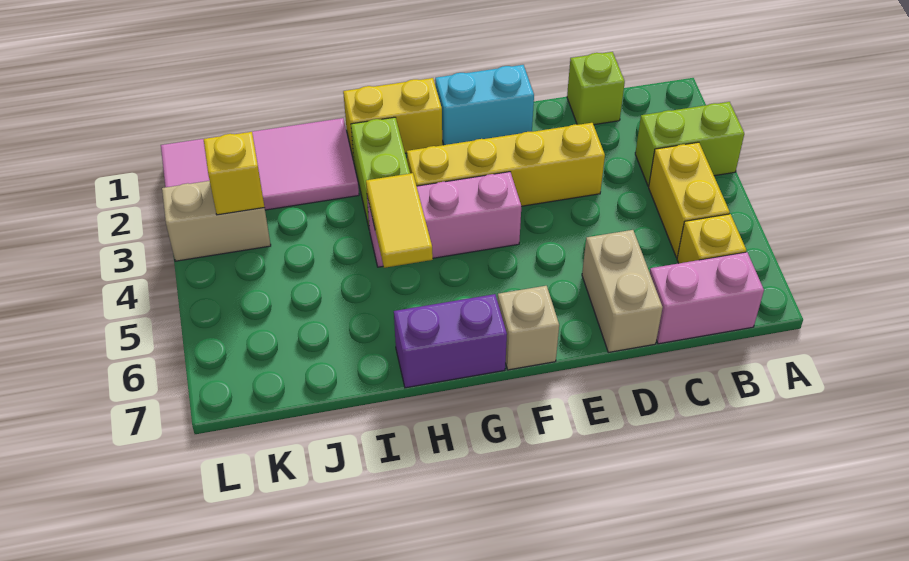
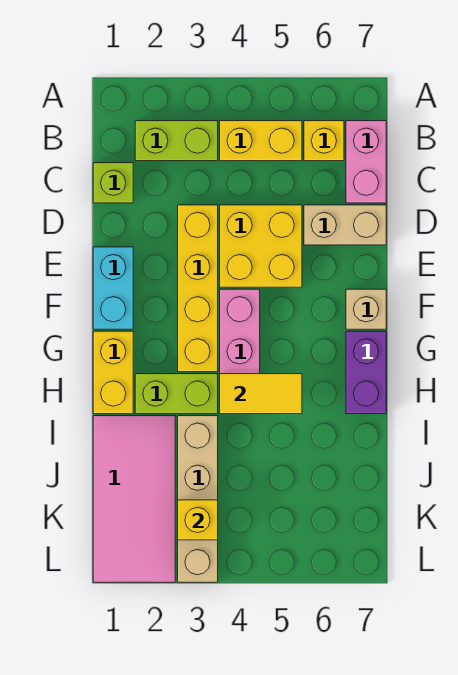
lime 1x2 brick [635,102,744,186] -> lime 1x2 brick turned to [135,121,218,161]
none -> yellow 2x2 brick [220,205,302,287]
tan 1x2 brick [162,181,271,261] -> tan 1x4 brick [178,416,218,582]

